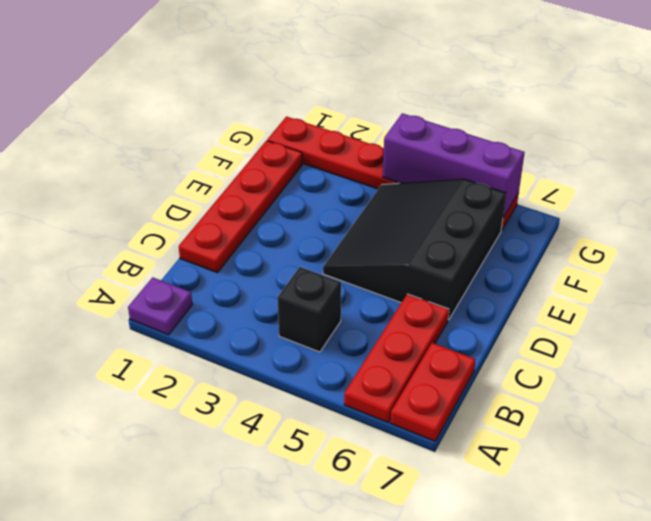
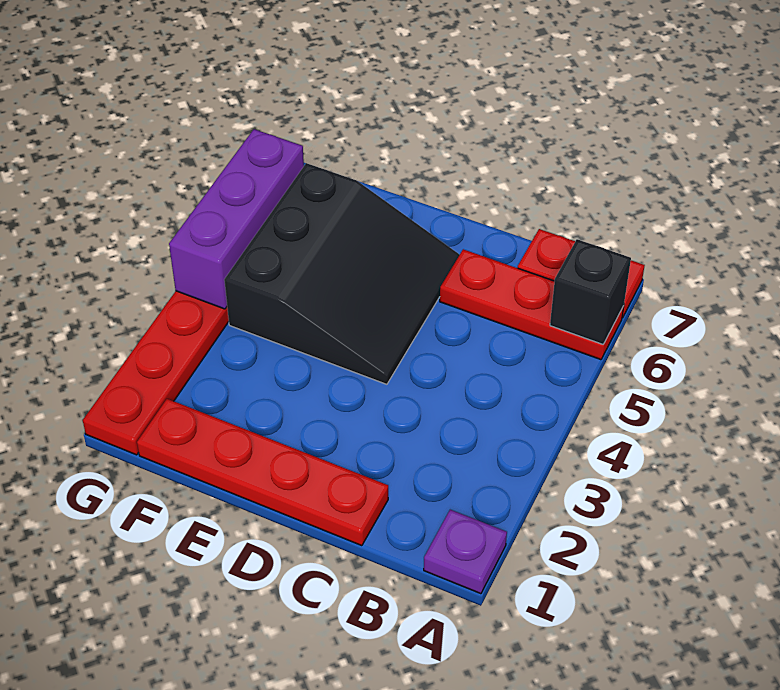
black 1x1 brick [277,267,341,352] -> black 1x1 brick moved to [550,239,631,344]
black 3x3 slope [323,179,506,320] -> black 3x3 slope turned to [224,163,460,384]

